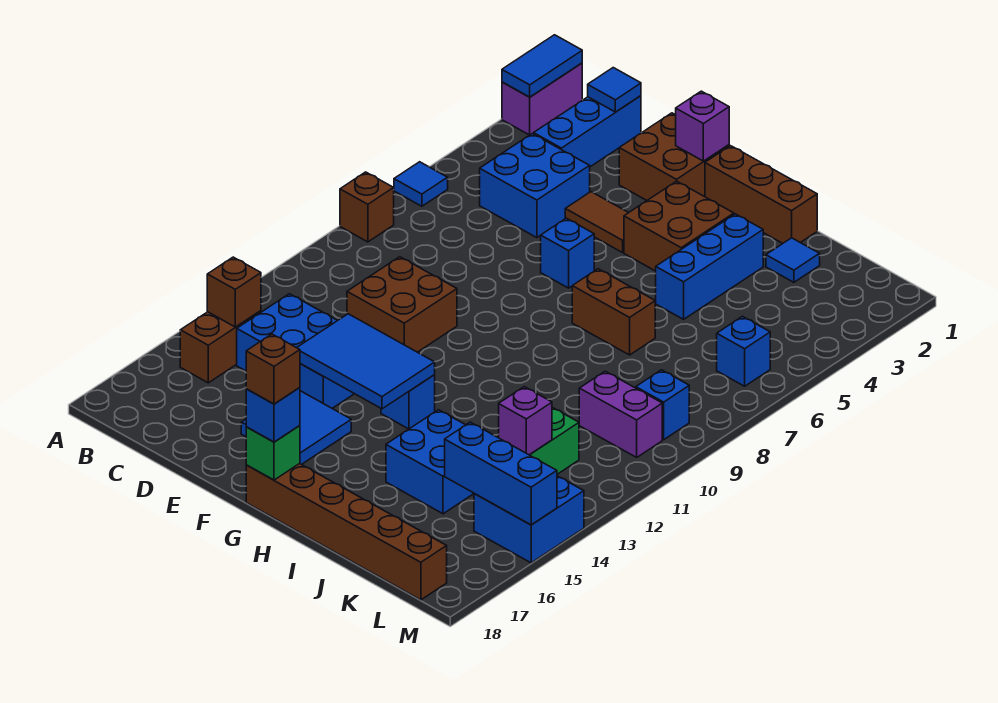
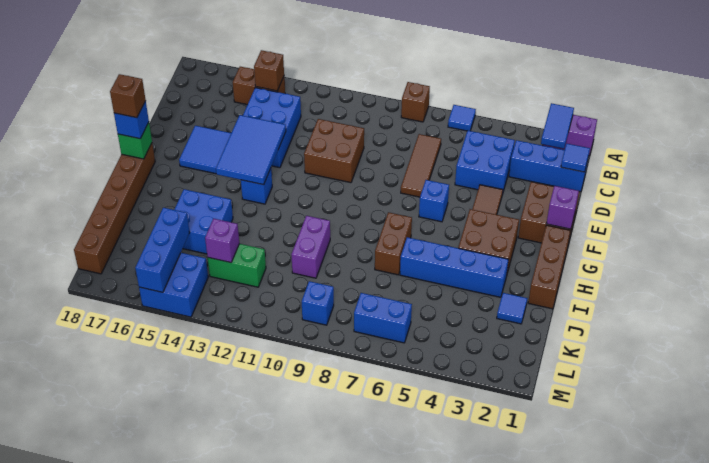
blue 1x2 tile [502,35,582,97] -> blue 1x2 tile turned to [541,103,574,149]
none -> brown 1x3 tile [401,134,441,197]
blue 1x3 brick [656,214,763,319] -> blue 1x4 brick [400,237,509,297]
purple 1x2 brick [579,371,662,457] -> purple 1x2 brick moved to [291,216,330,278]
blue 1x1 brick [717,316,770,386] -> blue 1x2 brick [354,293,412,343]

